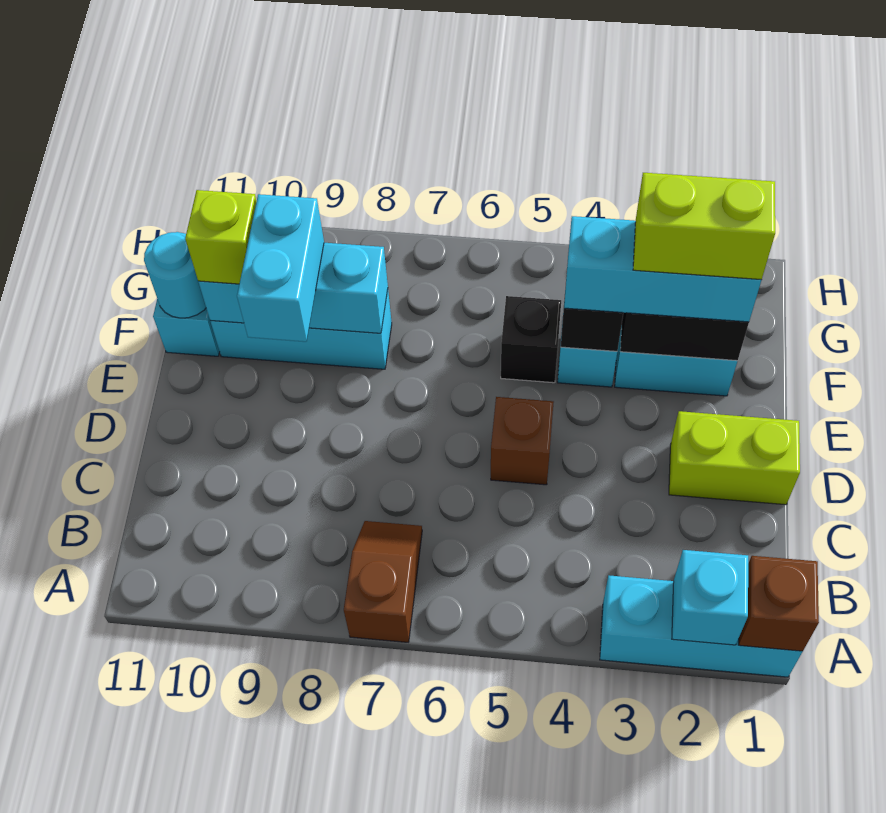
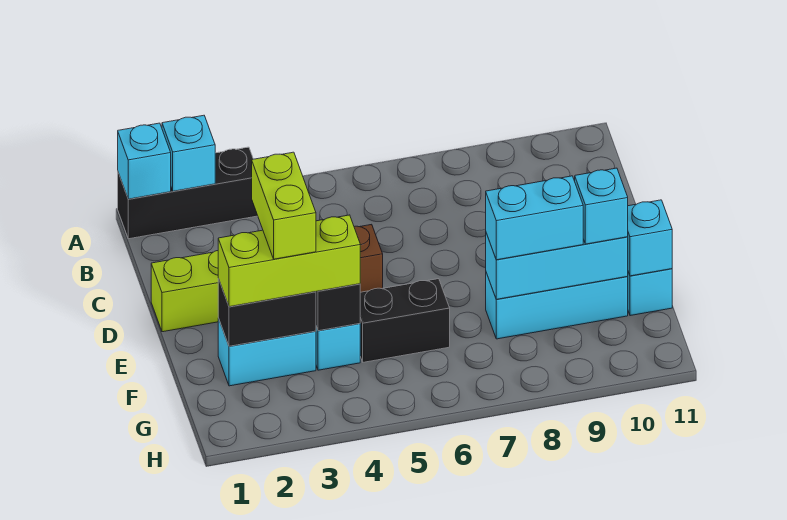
cyan 1x3 brick [600,575,803,677] -> black 1x3 brick [118,147,258,239]
brown 1x1 brick [739,556,819,651] -> cyan 1x1 brick [118,123,171,199]
brown 1x2 slope [344,521,422,642] -> none
cyan 1x2 brick [237,194,324,342] -> cyan 1x2 brick turned to [486,176,583,260]
cyan 1x3 brick [564,216,761,322] -> lime 1x3 brick [218,215,360,307]
lime 1x2 brick [633,173,775,280] -> lime 1x2 brick turned to [252,152,316,259]
black 1x1 brick [501,296,561,383] -> black 1x2 brick [360,279,450,362]
lime 1x1 brick [185,190,257,284] -> cyan 1x1 brick [575,168,628,244]
cyan 1x1 round brick [144,232,206,318] -> cyan 1x1 brick [628,200,672,276]

